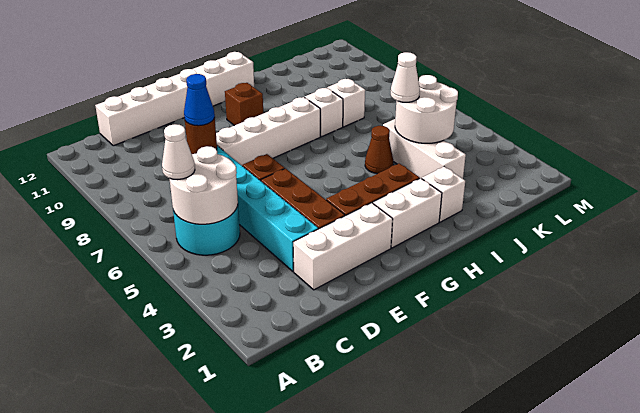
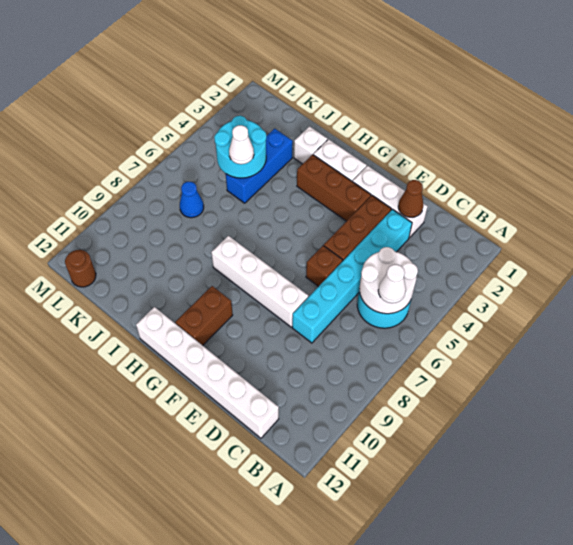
brown 1x1 round brick [185,118,217,154] -> brown 1x1 round brick moved to [65,250,96,287]
blue 1x1 cone [184,74,215,126] -> blue 1x1 cone moved to [180,182,204,218]
brown 1x1 brick [225,83,263,126] -> brown 1x2 brick [175,286,233,345]
brown 1x1 cone [365,126,393,174] -> brown 1x1 cone moved to [398,180,423,217]
white 1x1 brick [305,88,343,137] -> none
white 1x3 brick [383,119,466,179] -> blue 1x3 brick [226,129,293,203]
white 2x2 round brick [395,75,458,143] -> cyan 2x2 round brick [214,116,266,178]
white 1x1 brick [327,79,365,127] -> none

